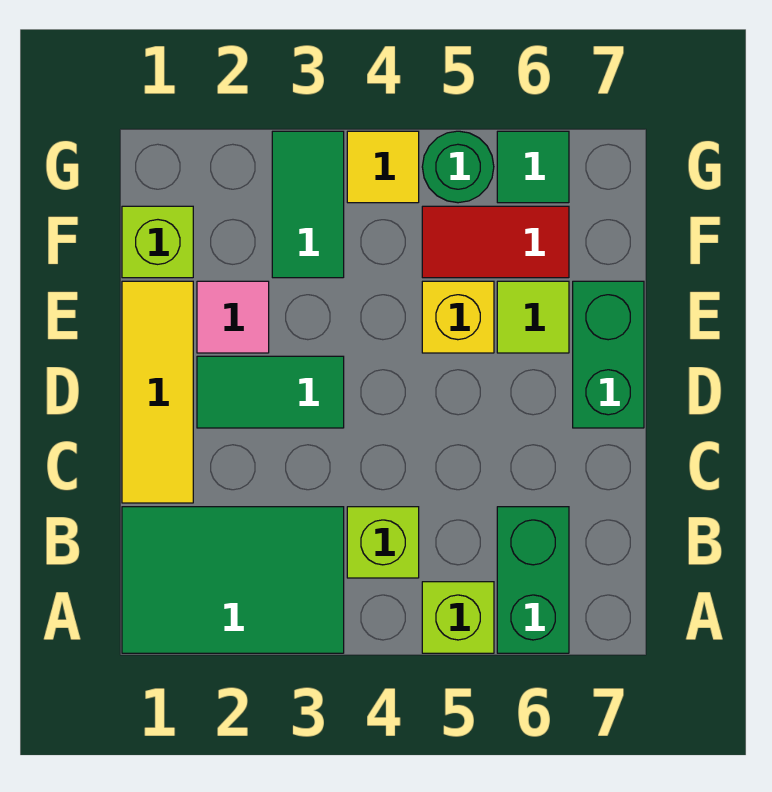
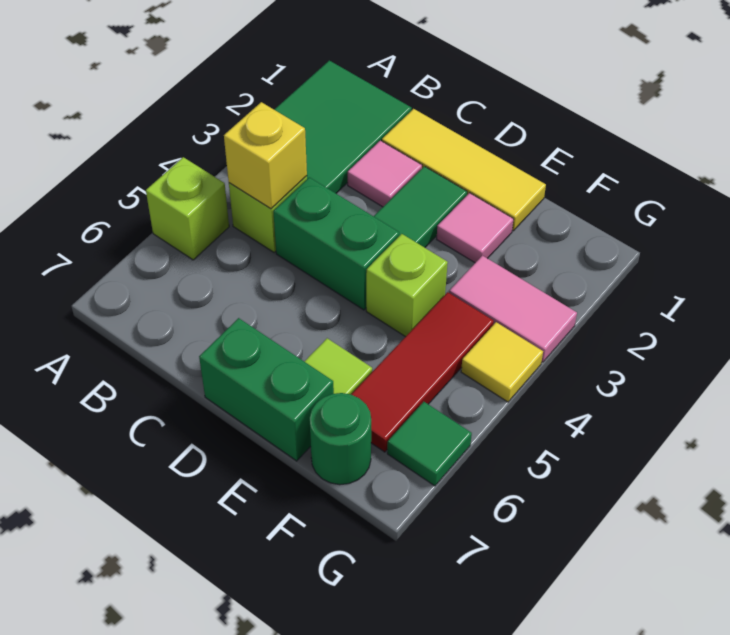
green 1x2 brick [497,507,569,653] -> green 1x2 brick moved to [273,177,399,310]
none -> pink 1x1 tile [348,141,422,207]
yellow 1x1 brick [422,281,494,353] -> yellow 1x1 brick moved to [224,102,307,209]
lime 1x1 brick [122,206,193,278] -> lime 1x1 brick moved to [366,234,448,337]
green 1x2 tile [272,131,344,278] -> pink 1x2 tile [449,256,577,362]
red 1x2 tile [422,206,569,278] -> red 1x3 tile [351,292,494,452]
green 1x1 round brick [422,131,494,203] -> green 1x1 round brick moved to [309,393,371,485]

